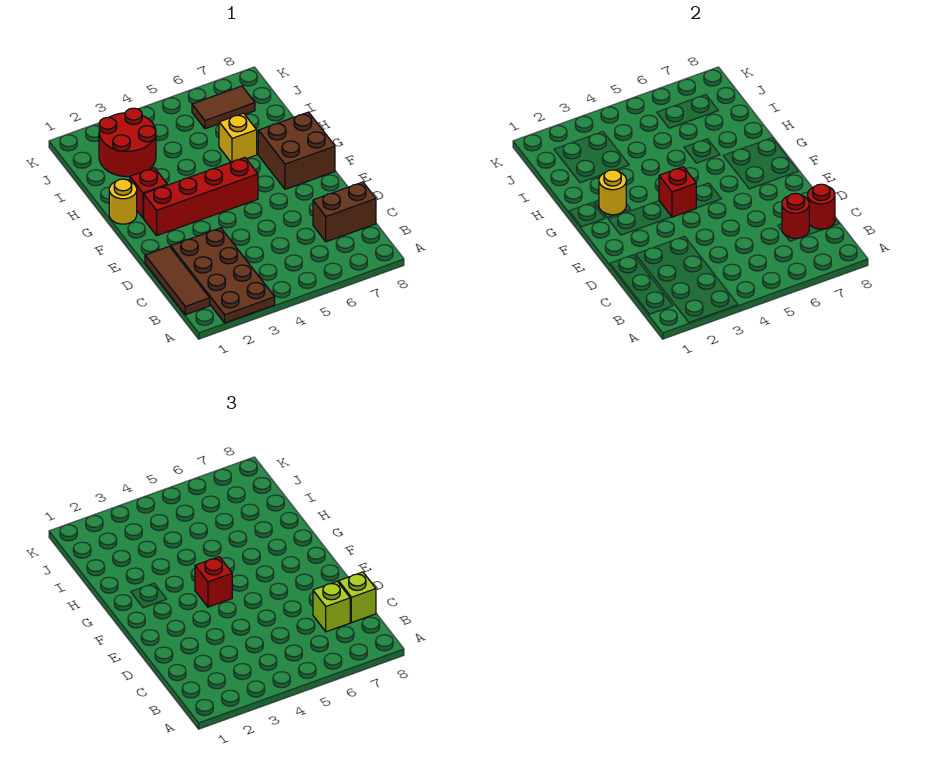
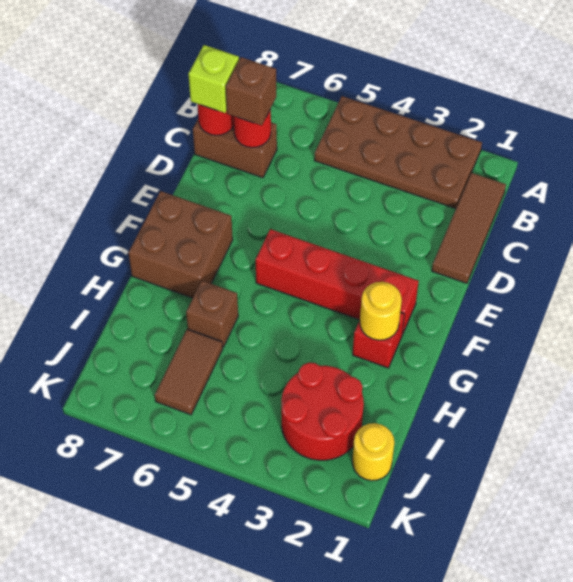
brown 2x4 plate [171,228,275,323] -> brown 2x4 plate turned to [314,96,482,209]
lime 1x1 brick [313,581,350,632] -> brown 1x1 brick [226,57,276,125]
red 1x1 brick [659,167,696,217] -> none
red 1x1 brick [195,557,232,607] -> none
yellow 1x1 round brick [109,179,137,224] -> yellow 1x1 round brick moved to [352,423,394,481]
yellow 1x1 brick [219,113,257,162] -> brown 1x1 brick [186,281,238,347]
brown 1x2 tile [192,86,255,129] -> brown 1x2 tile turned to [155,329,223,415]

